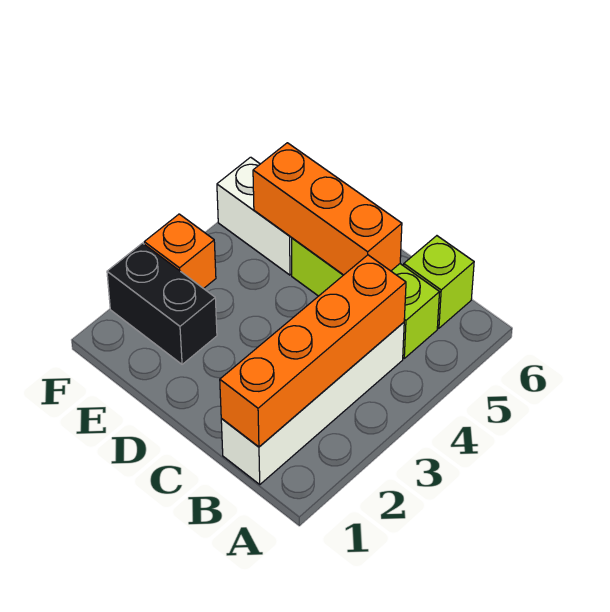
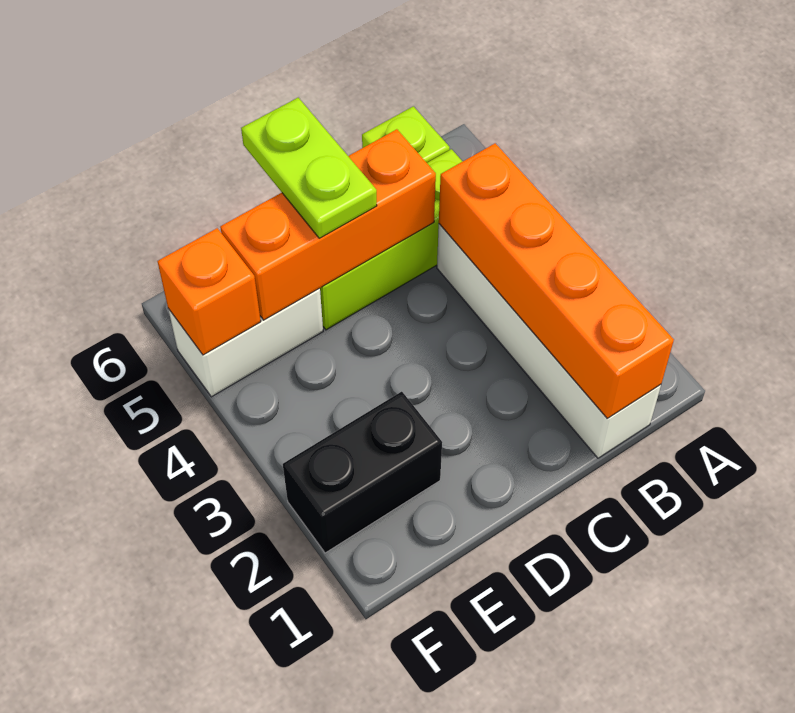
none -> lime 1x2 plate [241,98,377,238]
orange 1x1 brick [144,214,216,289] -> orange 1x1 brick moved to [158,228,261,355]

